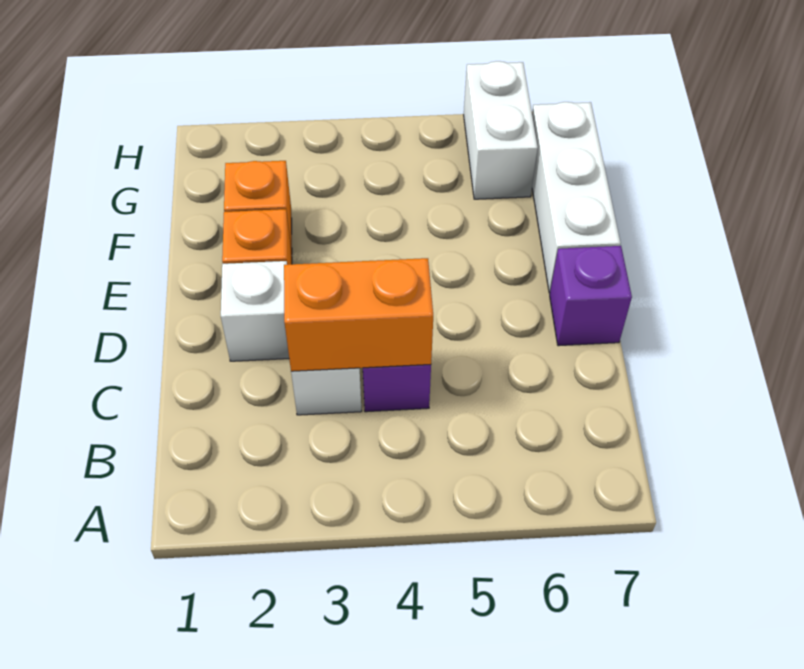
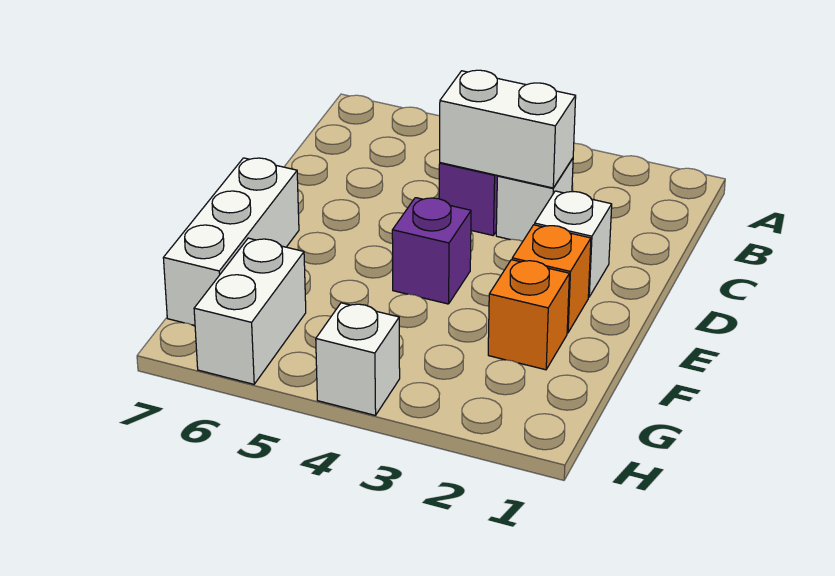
orange 1x2 brick [284,258,433,371] -> white 1x2 brick [440,70,576,188]
purple 1x1 brick [550,246,632,346] -> purple 1x1 brick moved to [392,198,471,304]
none -> white 1x1 brick [316,303,400,415]

